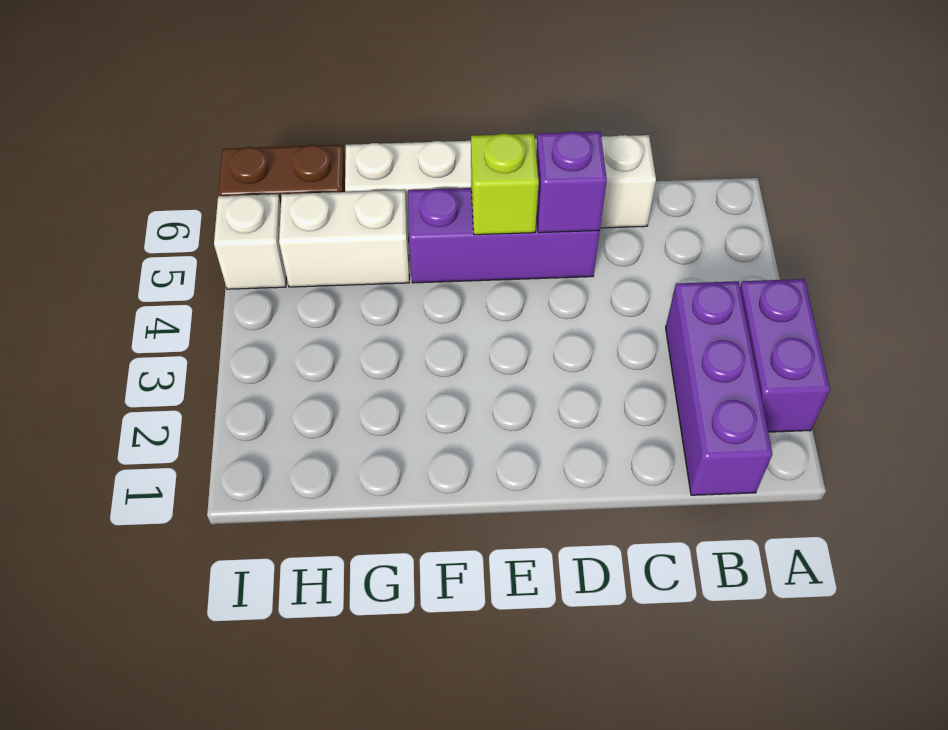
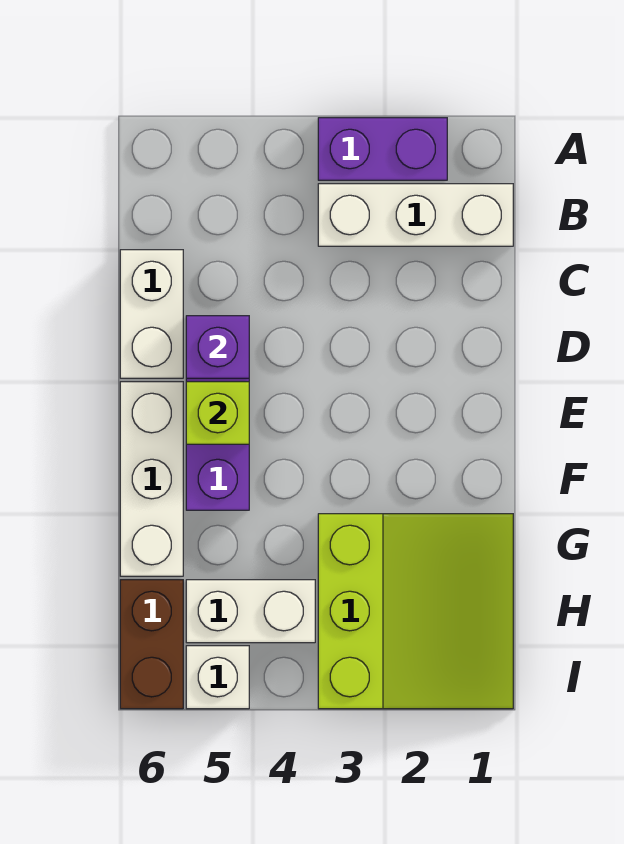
purple 1x3 brick [666,281,772,495] -> white 1x3 brick [318,184,513,246]
none -> lime 3x3 slope [318,514,513,709]
white 1x2 brick [279,190,409,287] -> white 1x2 brick turned to [186,580,315,643]

